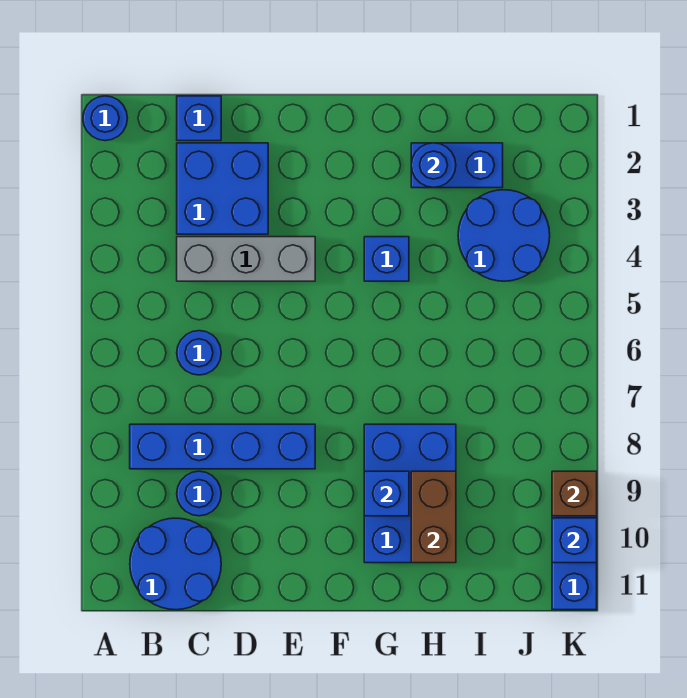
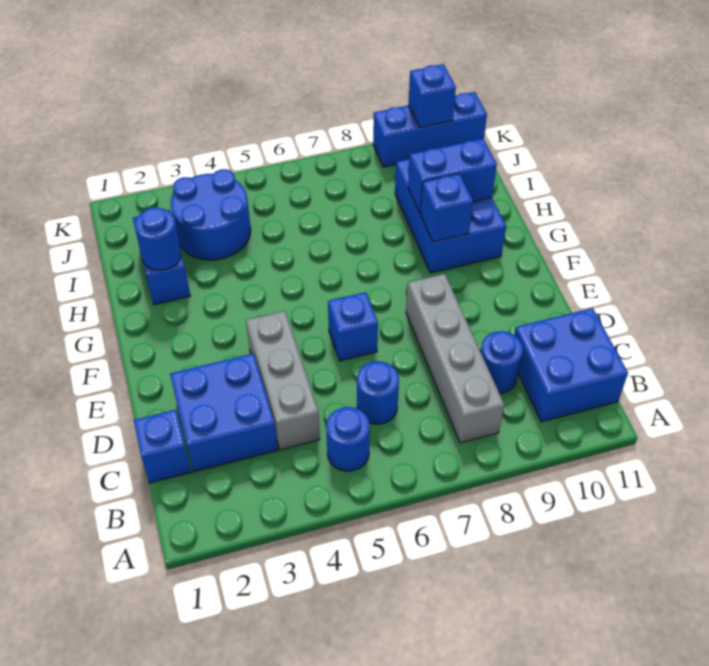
blue 1x1 round brick [83,96,127,141] -> blue 1x1 round brick moved to [326,407,370,471]
blue 1x4 brick [130,424,315,469] -> grey 1x4 brick [406,274,504,443]
blue 2x2 round brick [130,518,221,610] -> blue 2x2 brick [514,308,628,422]
blue 1x1 brick [364,237,409,281] -> blue 1x1 brick moved to [328,292,378,361]
blue 2x3 brick [364,424,456,563] -> blue 2x3 brick turned to [395,159,506,273]
brown 1x2 brick [411,471,456,563] -> blue 1x2 brick [408,139,497,213]
brown 1x1 brick [552,471,597,516] -> none

